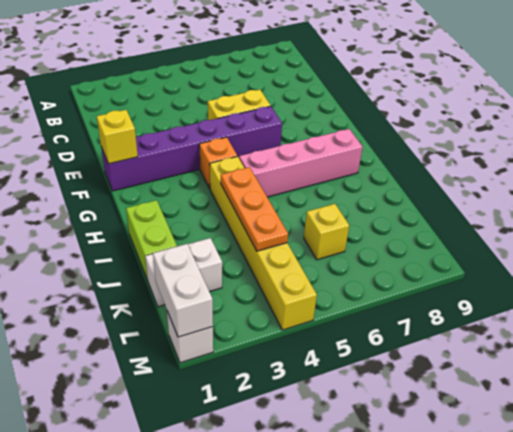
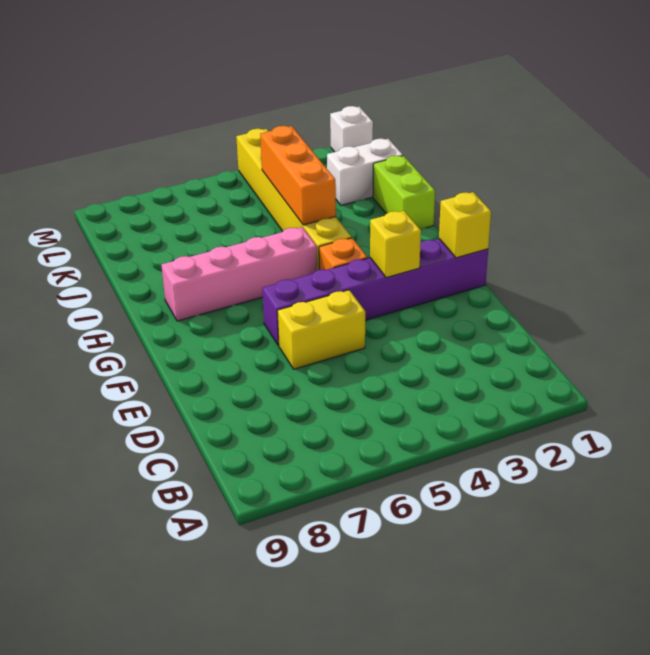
orange 1x3 plate [221,167,288,251] -> orange 1x3 brick [260,126,336,225]
yellow 1x1 brick [304,204,349,260] -> yellow 1x1 brick moved to [370,211,421,278]
white 1x2 brick [153,244,213,337] -> none

